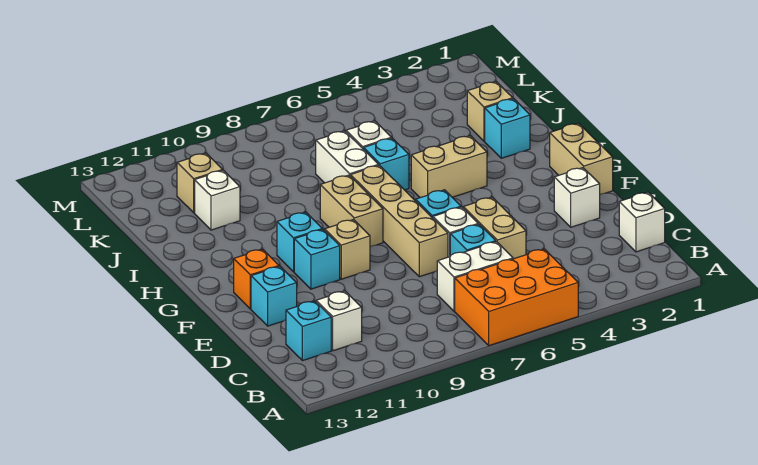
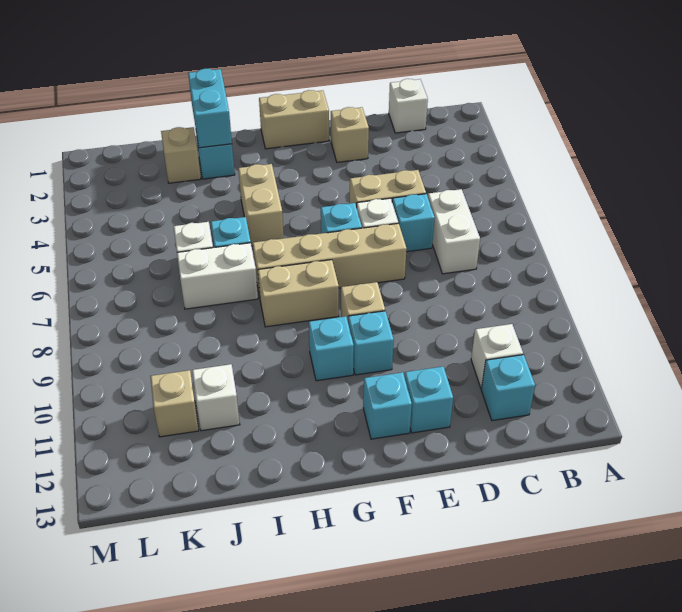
orange 2x3 brick [455,249,578,346] -> none
white 1x1 brick [554,168,600,227] -> tan 1x1 brick [331,107,369,162]
orange 1x1 brick [234,249,279,309] -> cyan 1x1 brick [363,372,412,439]
none -> cyan 1x2 brick [188,69,232,148]

